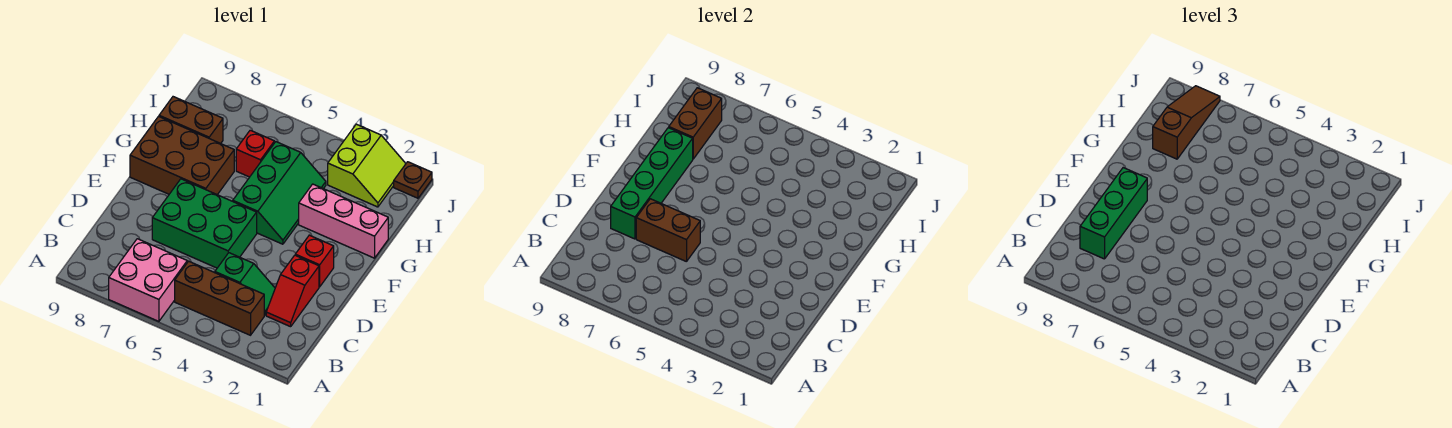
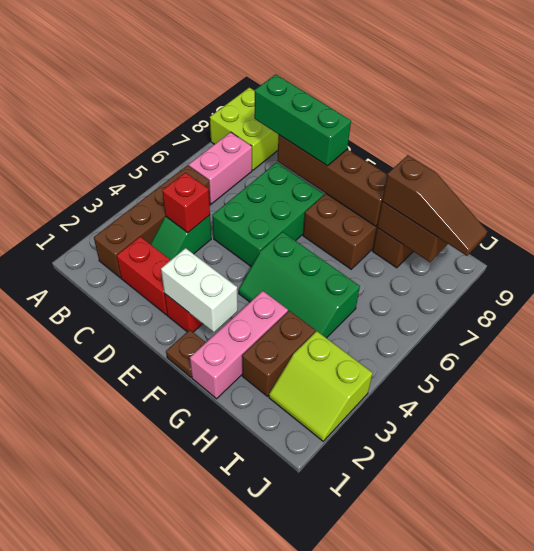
pink 2x2 brick [109,239,187,321] -> pink 1x2 brick [189,132,252,204]
none -> lime 2x2 brick [210,87,279,170]
brown 1x3 brick [175,261,264,335] -> brown 1x4 brick [94,165,211,278]
red 1x2 slope [266,255,319,327] -> red 1x2 brick [117,237,170,315]
brown 1x2 brick [636,199,700,262] -> brown 1x2 brick moved to [242,311,315,396]
green 1x4 brick [611,128,693,239] -> brown 1x4 brick [277,135,387,226]
none -> white 1x2 brick [161,248,238,332]
red 1x1 brick [236,130,274,177] -> red 1x1 brick moved to [162,173,210,233]
brown 1x1 plate [394,162,432,198] -> brown 1x1 plate moved to [166,330,206,377]

